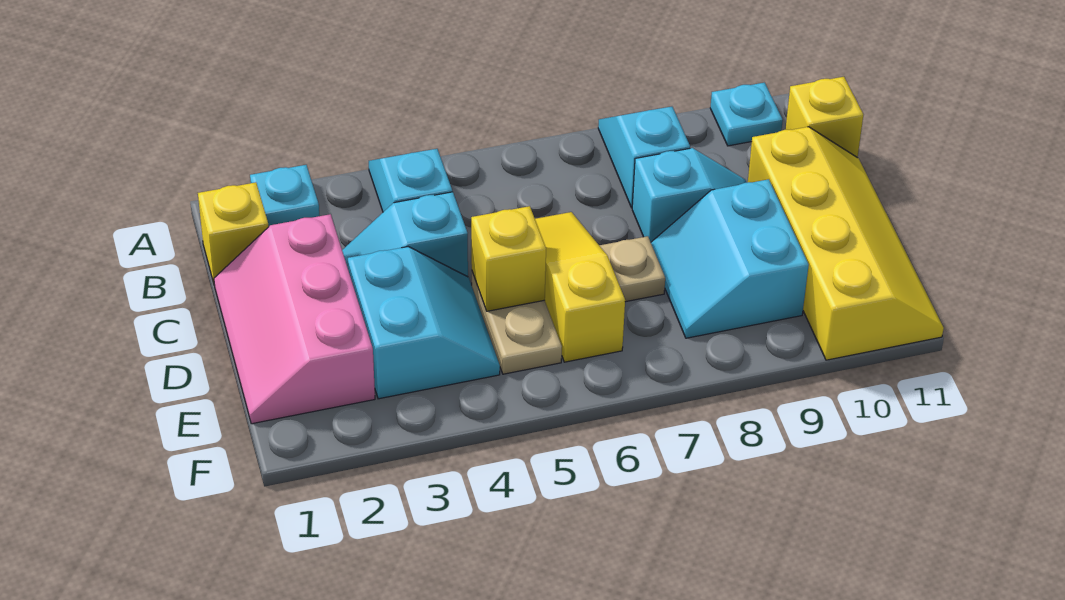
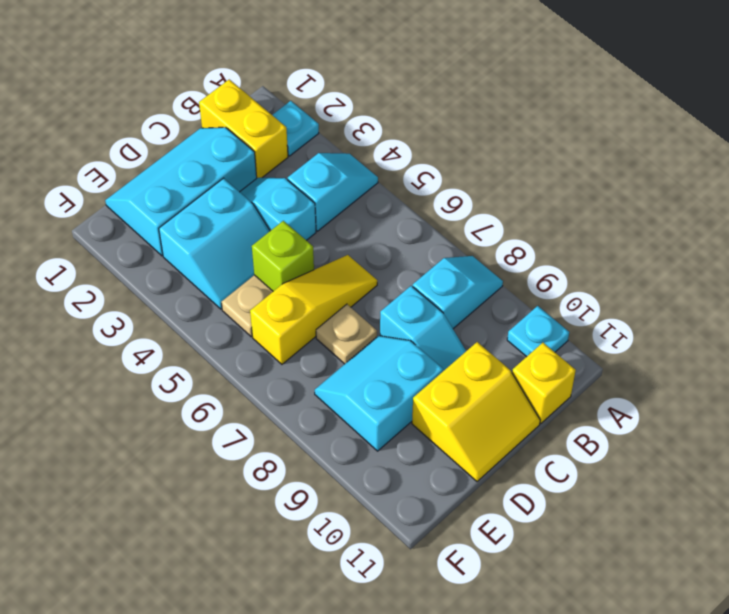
yellow 1x1 brick [198,182,269,283] -> yellow 1x2 brick [199,79,288,178]
pink 2x3 slope [214,214,375,424] -> cyan 2x3 slope [105,127,257,256]
yellow 2x4 slope [748,127,944,360] -> yellow 2x2 slope [412,342,540,482]
yellow 1x1 brick [471,206,546,311] -> lime 1x1 brick [252,221,314,291]

